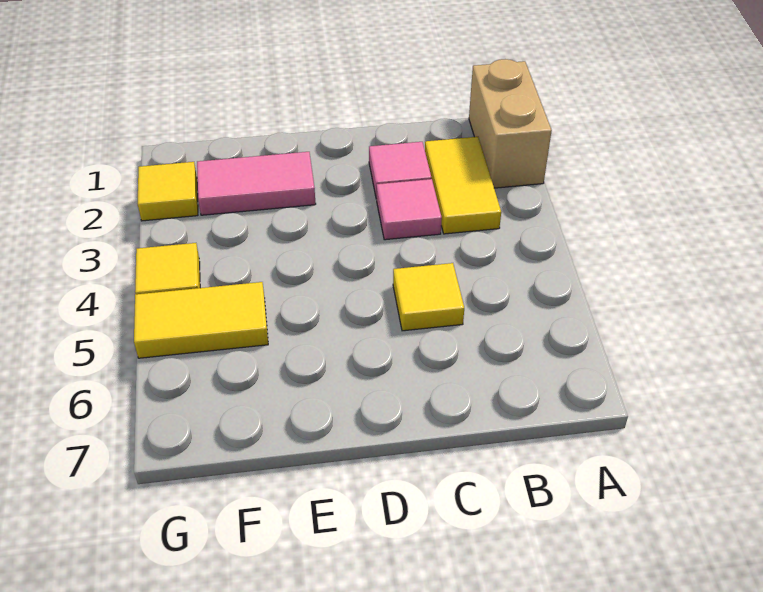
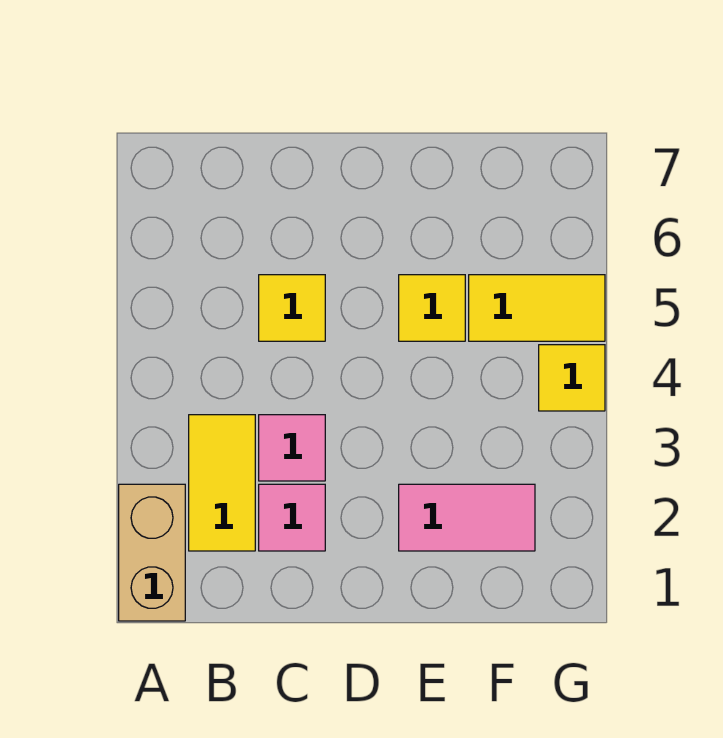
yellow 1x1 tile [137,162,198,221] -> yellow 1x1 tile moved to [399,275,465,341]

